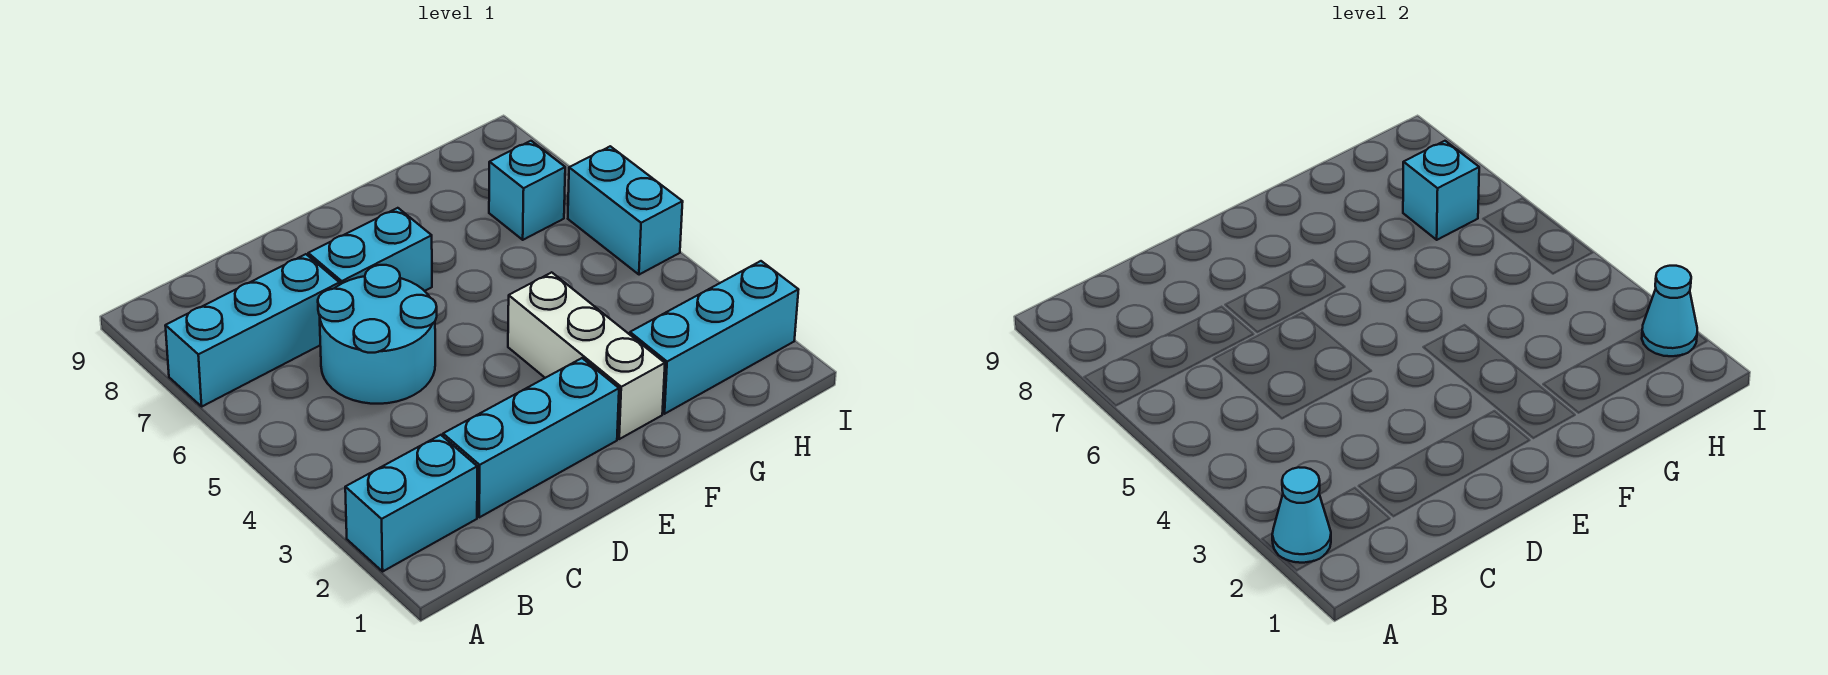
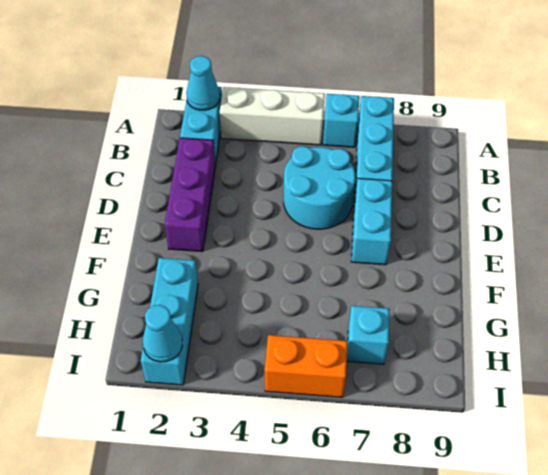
cyan 1x3 brick [443,358,619,517] -> purple 1x3 brick [165,138,216,252]
white 1x3 brick [508,272,665,439] -> white 1x3 brick moved to [220,87,325,145]
cyan 1x1 brick [1403,141,1479,240] -> cyan 1x1 brick moved to [323,94,359,147]
cyan 1x2 brick [568,146,683,275] -> orange 1x2 brick [265,335,348,397]

